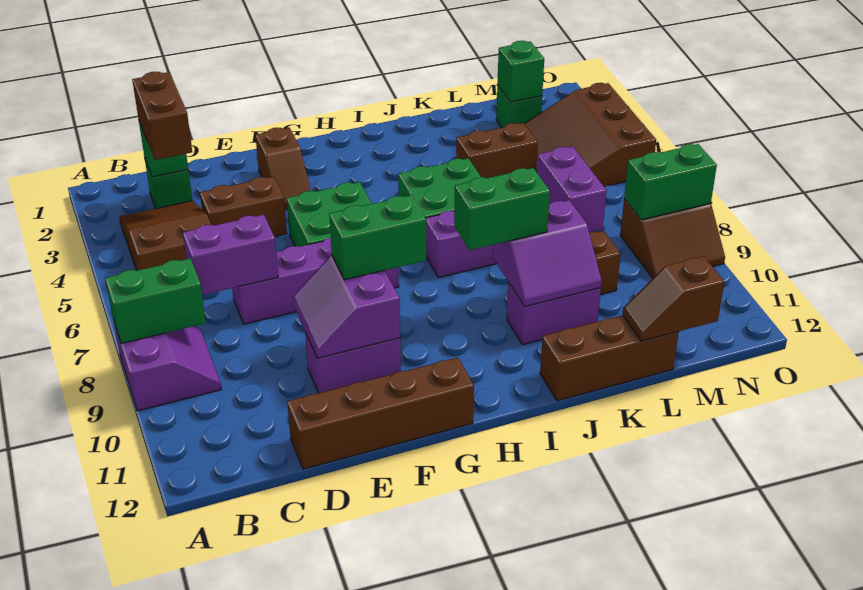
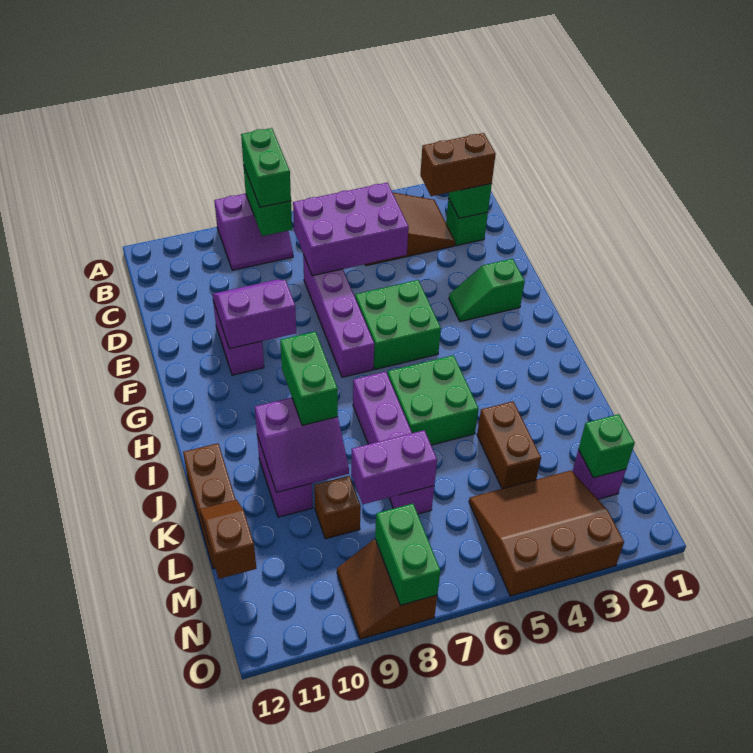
purple 1x2 brick [183,215,278,295] -> purple 2x3 brick [293,183,409,276]
brown 1x2 brick [200,176,287,237] -> none
brown 1x4 brick [287,358,474,469] -> none
brown 1x2 slope [255,128,311,210] -> green 1x2 slope [449,259,525,322]
green 1x2 brick [329,195,426,280] -> green 1x2 brick moved to [241,128,291,207]
purple 2x2 slope [493,200,602,307] -> purple 2x2 slope turned to [255,398,349,492]
green 1x1 brick [496,85,542,128] -> purple 1x1 brick [572,450,626,499]

